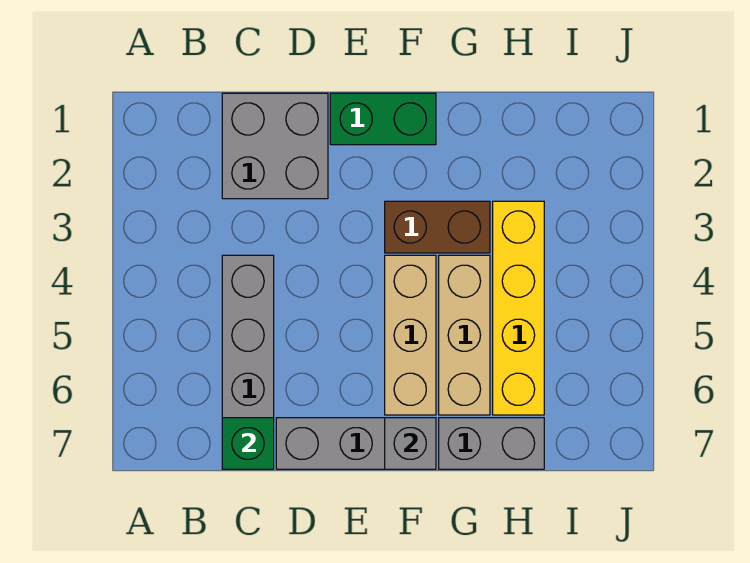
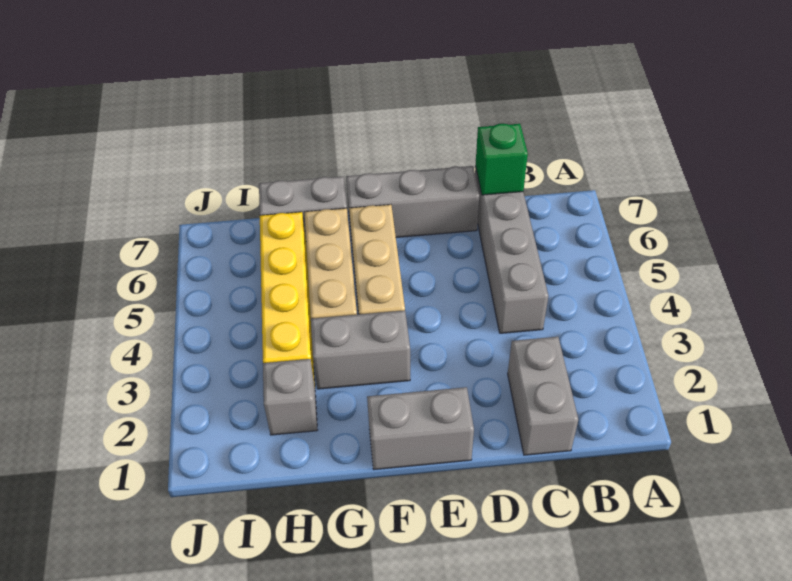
grey 2x2 brick [222,93,328,199] -> grey 1x2 brick [508,337,578,455]
green 1x2 brick [330,93,436,145] -> grey 1x2 brick [367,387,474,469]
brown 1x2 brick [385,201,490,253] -> grey 1x2 brick [311,310,410,389]
grey 1x1 brick [385,418,436,469] -> grey 1x1 brick moved to [263,359,317,435]

